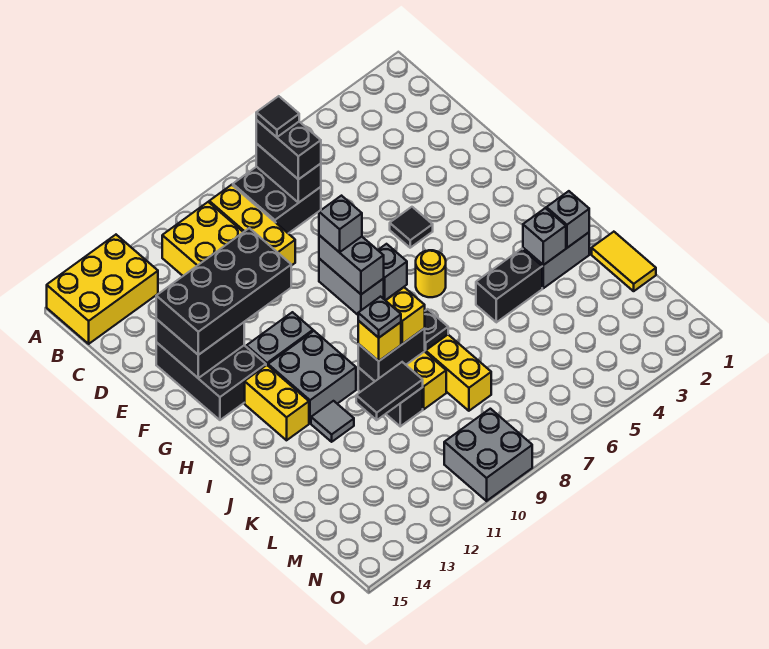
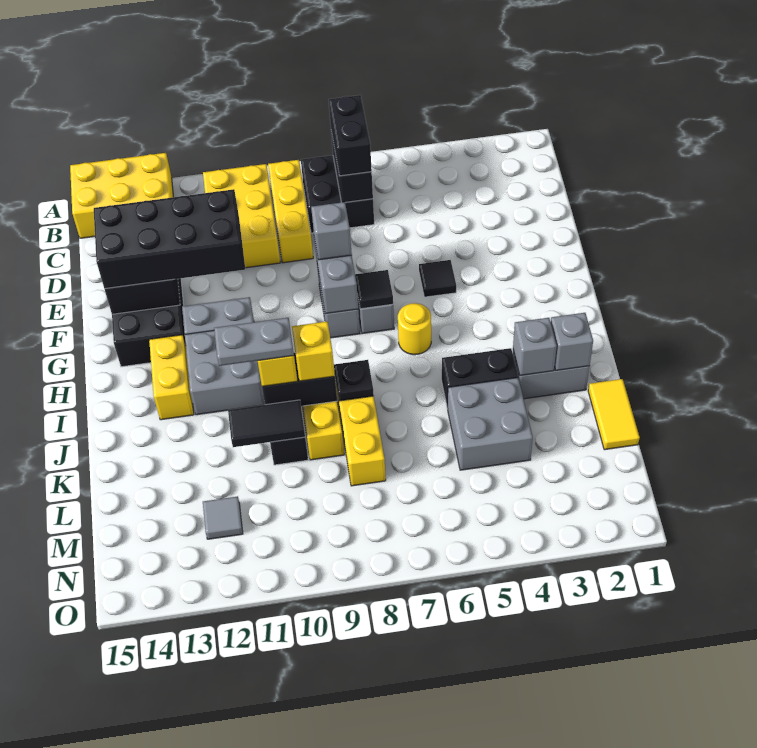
black 1x1 tile [256,96,299,137] -> black 1x1 tile moved to [355,270,393,309]
grey 1x1 plate [358,297,401,338] -> grey 1x2 plate [214,318,294,366]
grey 1x1 tile [311,401,354,442] -> grey 1x1 tile moved to [203,496,243,539]
grey 2x2 brick [444,409,532,501] -> grey 2x2 brick moved to [448,378,533,470]

